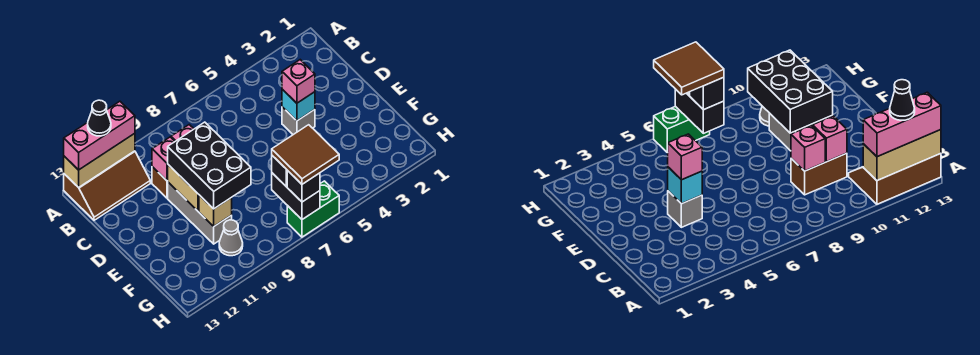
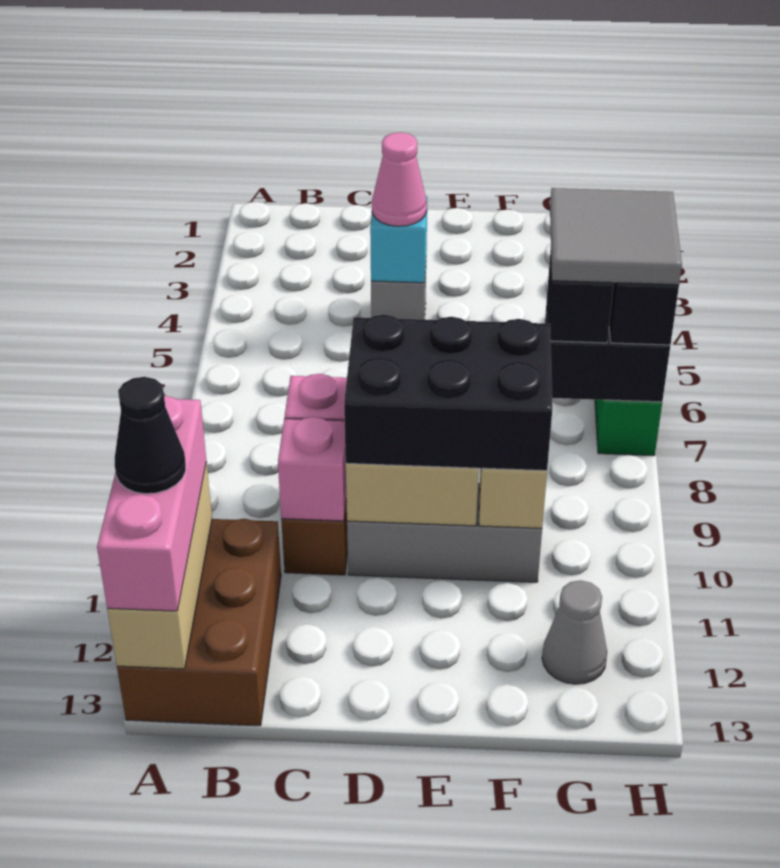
brown 2x3 slope [64,151,150,220] -> brown 2x3 brick [117,519,281,726]
pink 1x1 brick [282,60,315,103] -> pink 1x1 cone [372,132,427,226]
brown 2x2 tile [272,125,339,184] -> grey 2x2 tile [550,188,682,285]
grey 1x1 cone [219,220,243,256] -> grey 1x1 cone moved to [542,580,607,684]

